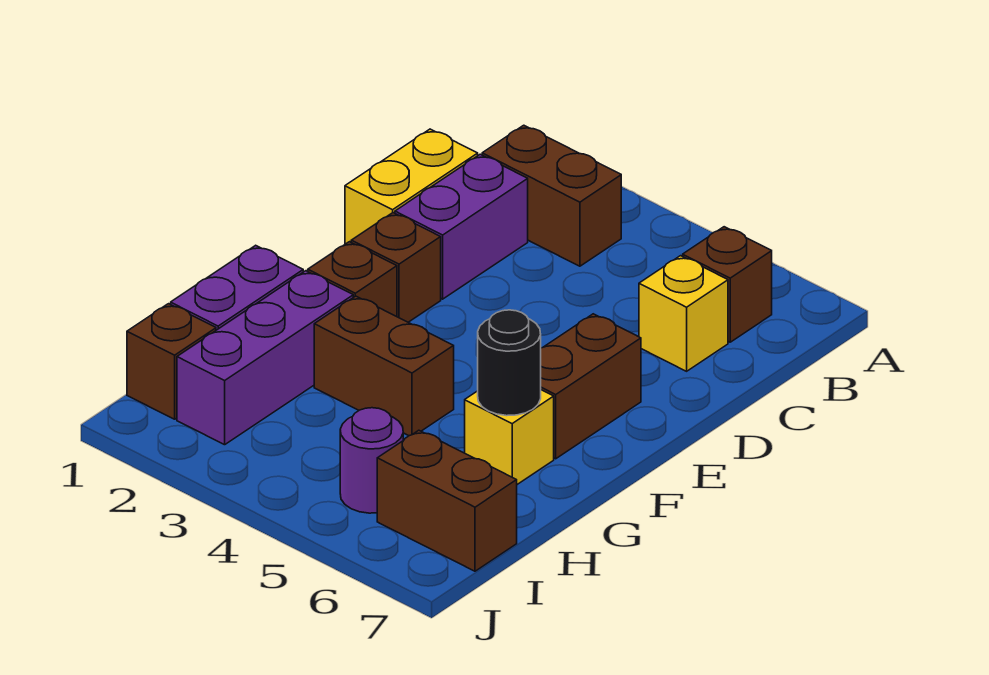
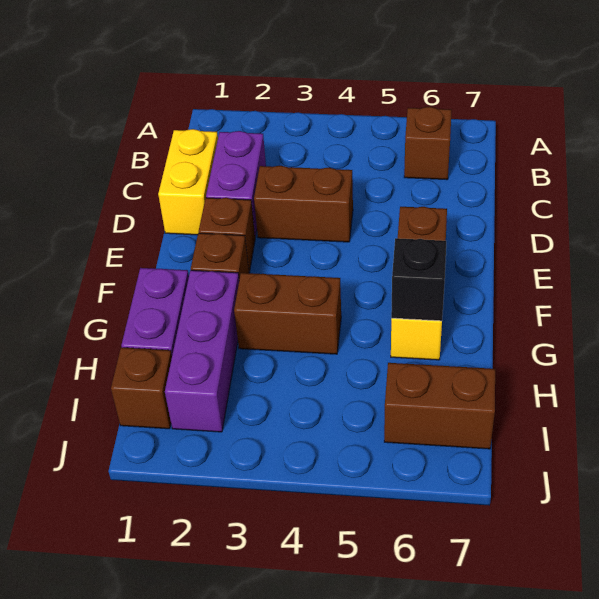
brown 1x2 brick [482,125,621,266] -> brown 1x2 brick moved to [254,166,353,242]
yellow 1x1 brick [639,256,728,371] -> none
black 1x1 round brick [478,310,541,416] -> black 1x1 brick [391,238,446,321]
purple 1x1 round brick [340,408,403,513] -> none

